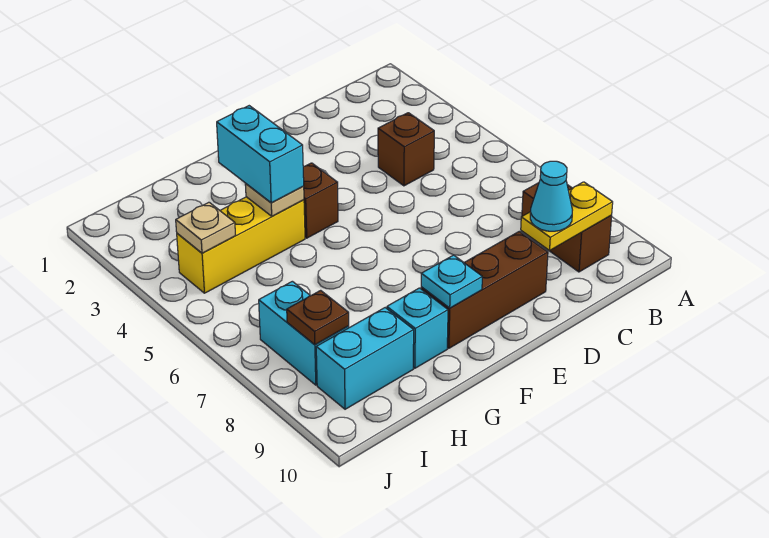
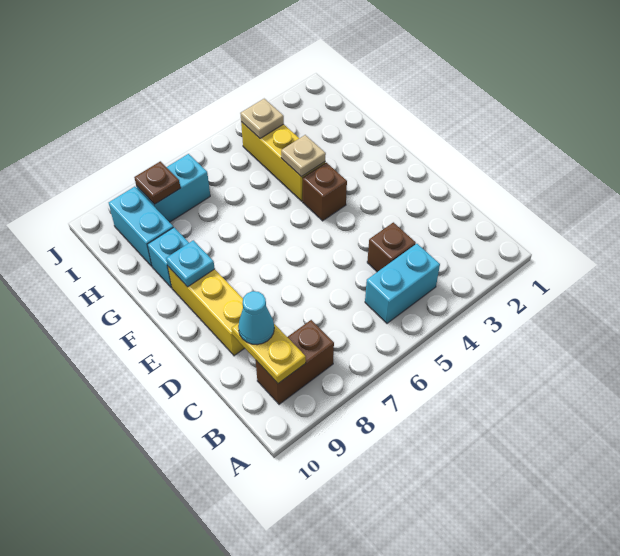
brown 1x3 brick [421,232,548,348] -> yellow 1x3 brick [168,267,244,356]
cyan 1x2 brick [217,106,304,203] -> cyan 1x2 brick moved to [365,244,440,323]

